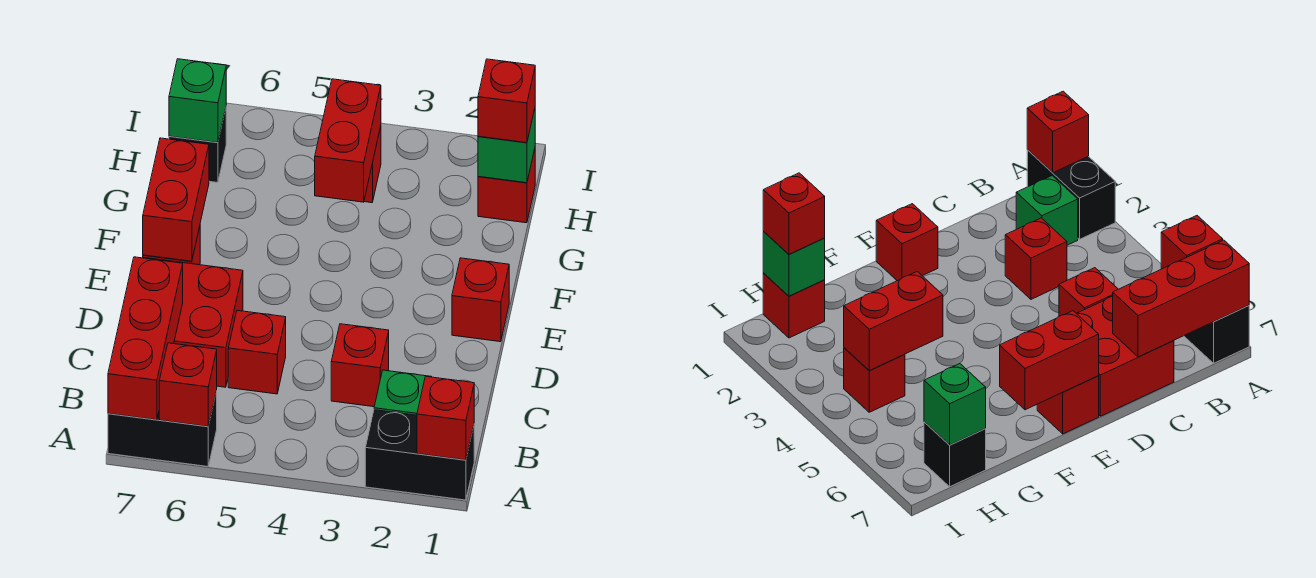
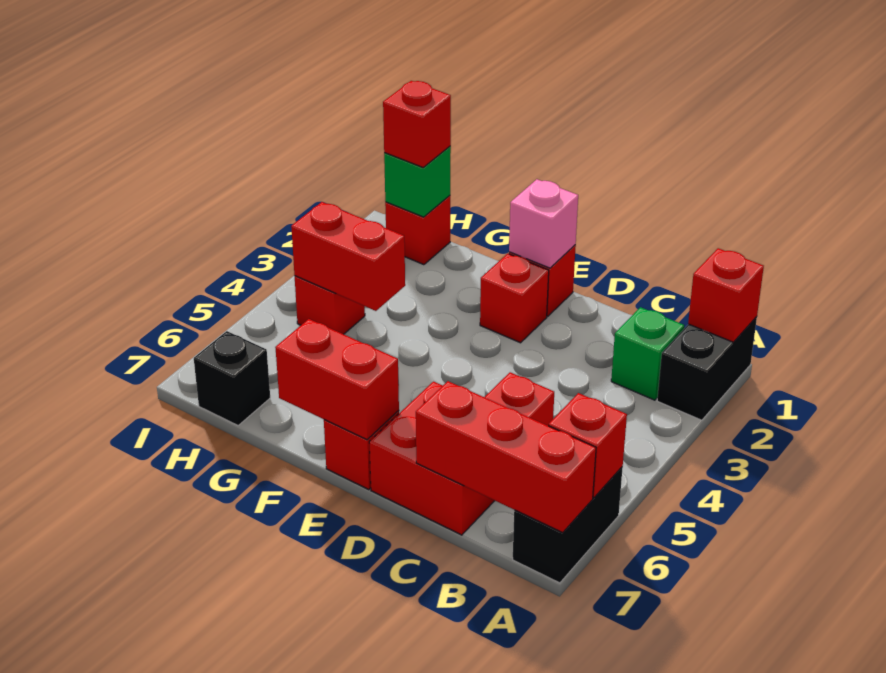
red 1x1 brick [331,324,389,407] -> red 1x1 brick moved to [480,254,549,343]
none -> pink 1x1 brick [509,179,578,268]
green 1x1 brick [169,59,226,142] -> none

